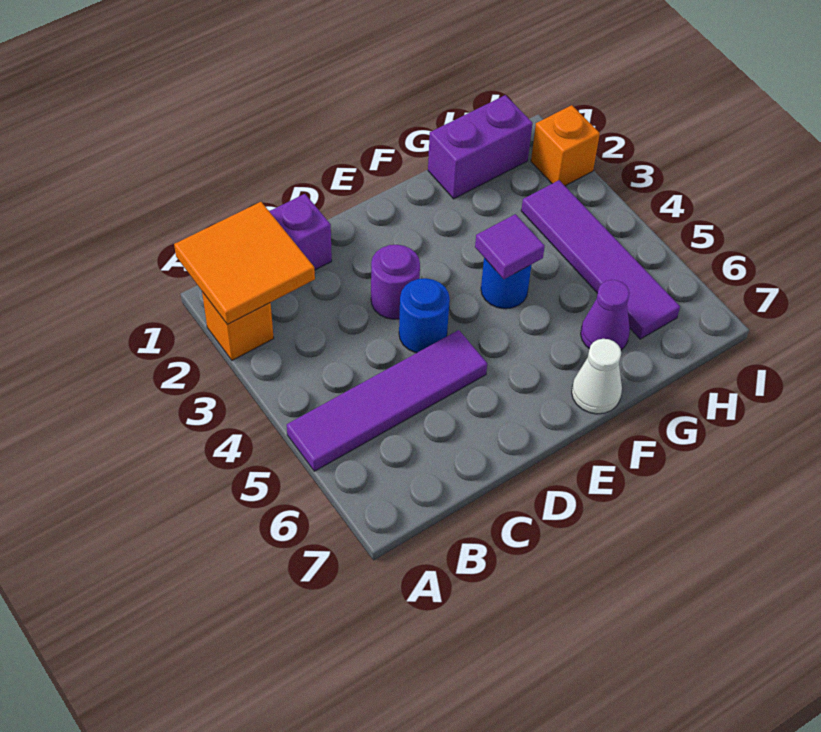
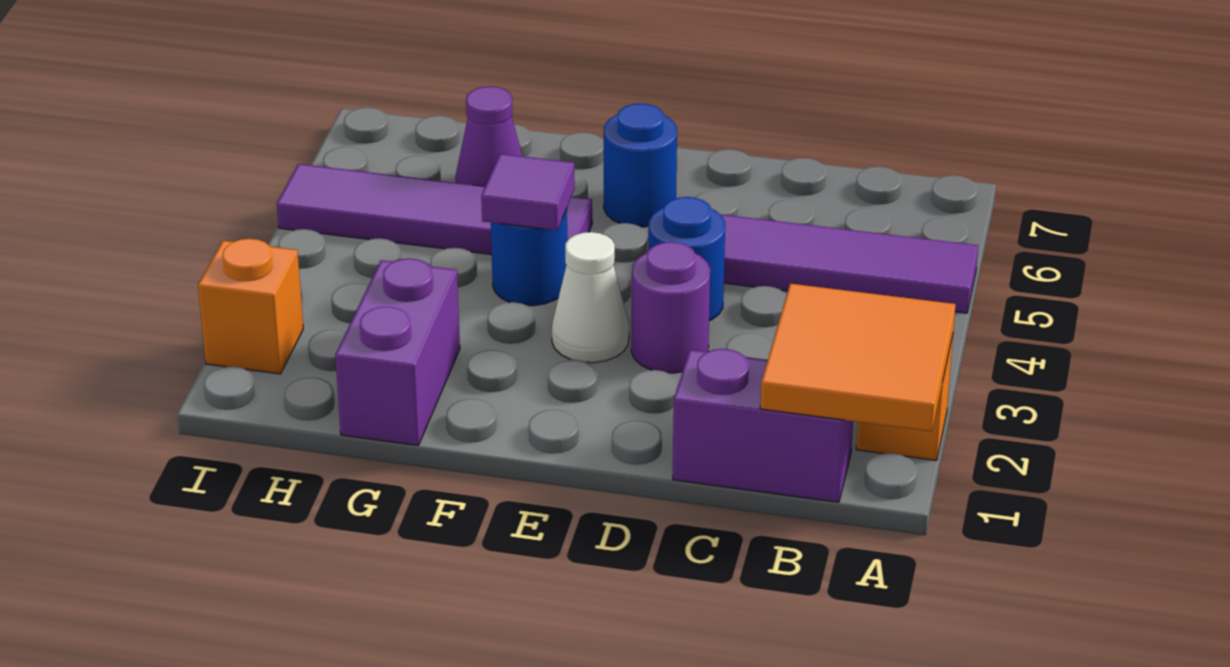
none -> blue 1x1 round brick [604,104,677,227]
white 1x1 cone [572,339,622,414] -> white 1x1 cone moved to [552,232,629,363]
purple 1x2 brick [428,95,533,199] -> purple 1x2 brick turned to [335,258,460,445]
purple 1x4 tile [521,180,680,339] -> purple 1x4 tile turned to [277,164,592,255]

